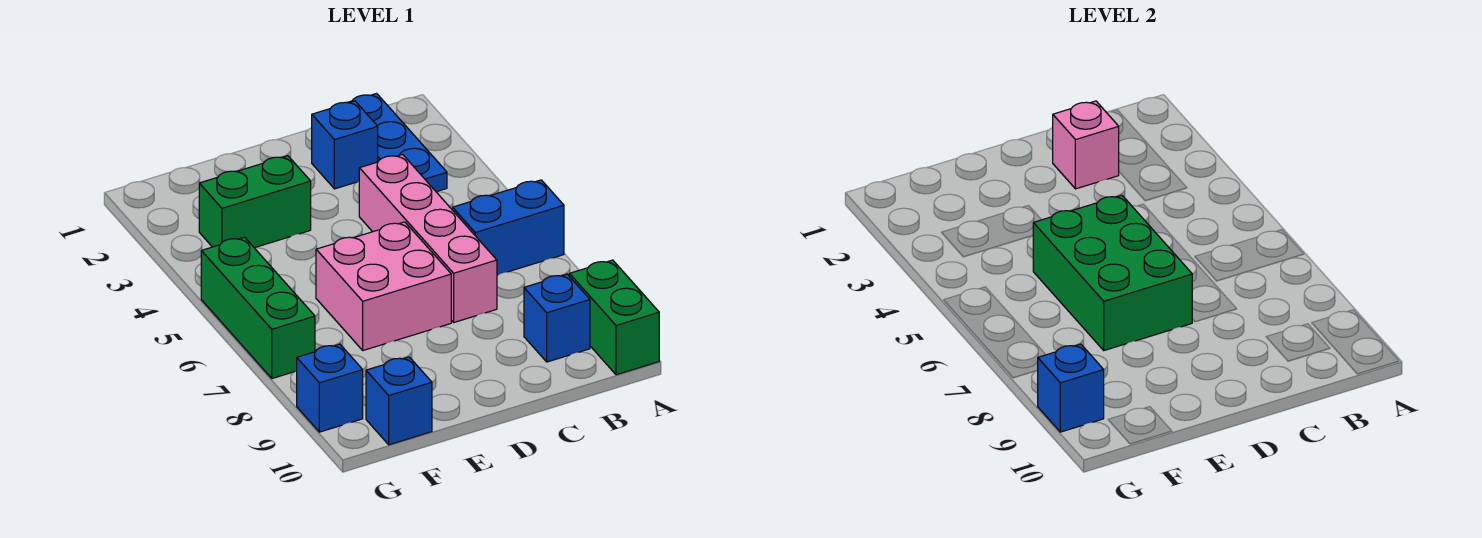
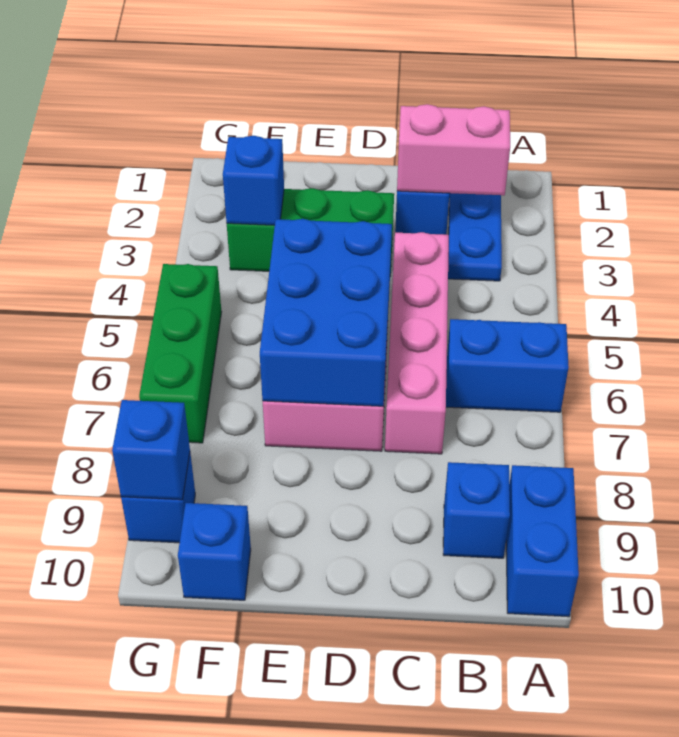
green 1x2 brick [569,260,659,375] -> blue 1x2 brick [506,465,579,617]
pink 1x1 brick [1053,101,1119,189] -> pink 1x2 brick [397,104,510,195]
green 2x3 brick [1033,195,1192,350] -> blue 2x3 brick [260,219,392,406]
green 1x2 brick [199,156,311,248] -> green 1x3 brick [227,188,394,276]
none -> blue 1x1 brick [223,136,284,225]

